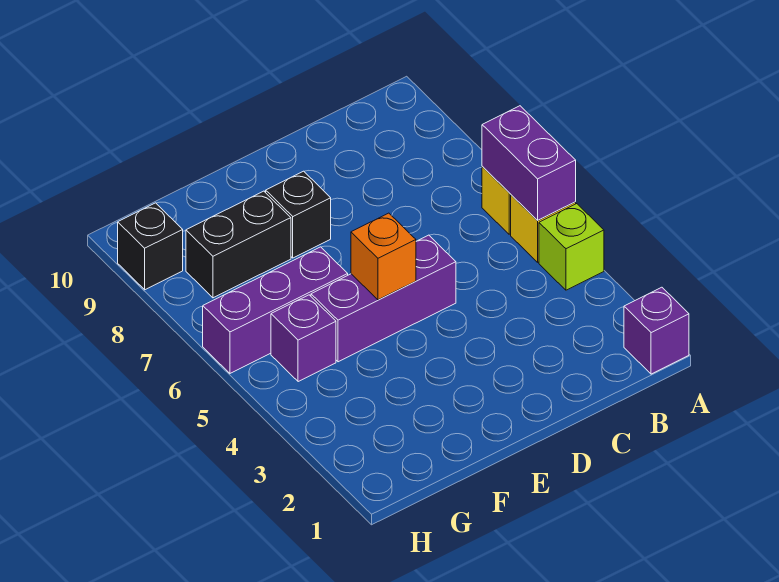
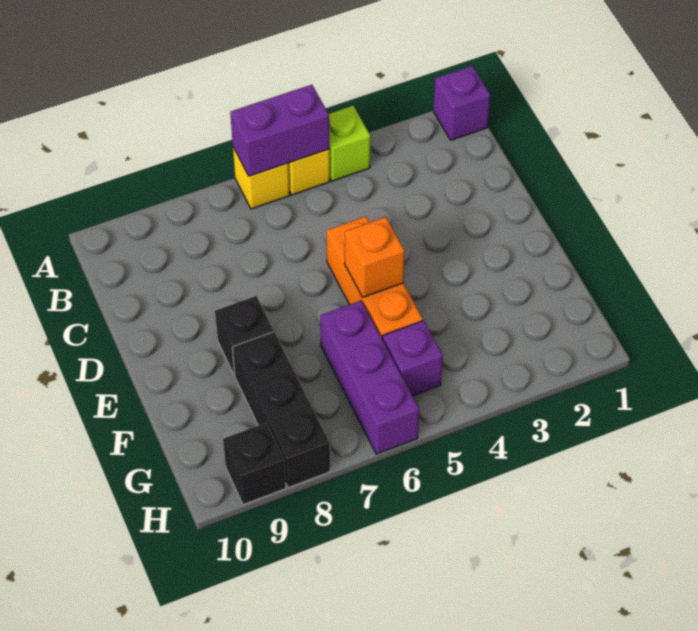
purple 1x3 brick [311,235,456,362] -> orange 1x3 brick [326,217,423,340]
black 1x2 brick [186,191,291,298] -> black 1x3 brick [232,332,330,488]

